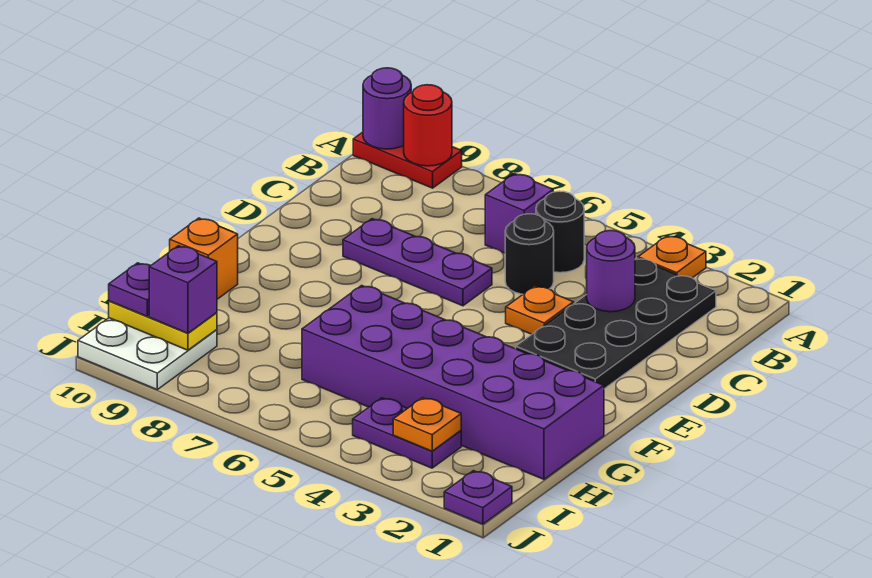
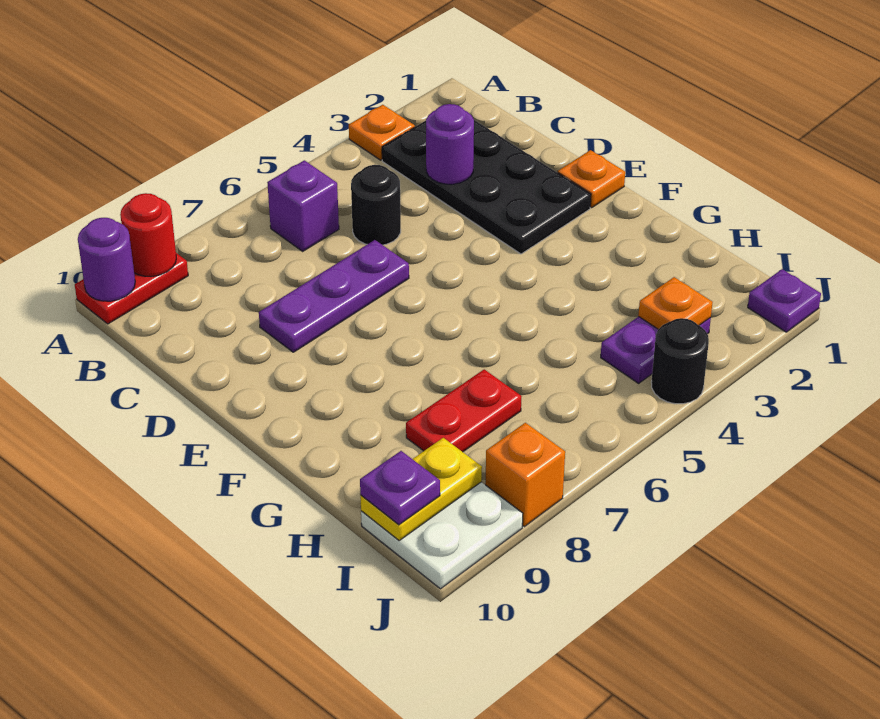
black 1x1 round brick [536,191,584,273] -> black 1x1 round brick moved to [651,318,709,404]
orange 1x1 plate [506,286,574,334] -> orange 1x1 plate moved to [558,150,625,208]
purple 2x6 brick [302,285,604,479] -> none
orange 1x1 brick [170,218,238,299] -> orange 1x1 brick moved to [485,423,565,527]
none -> red 1x2 plate [406,369,522,452]
purple 1x1 brick [149,246,217,333] -> none

